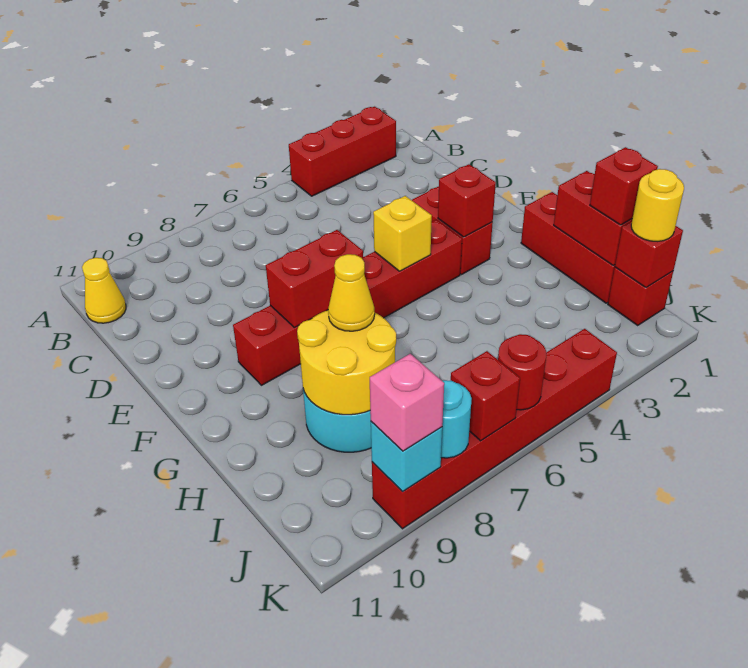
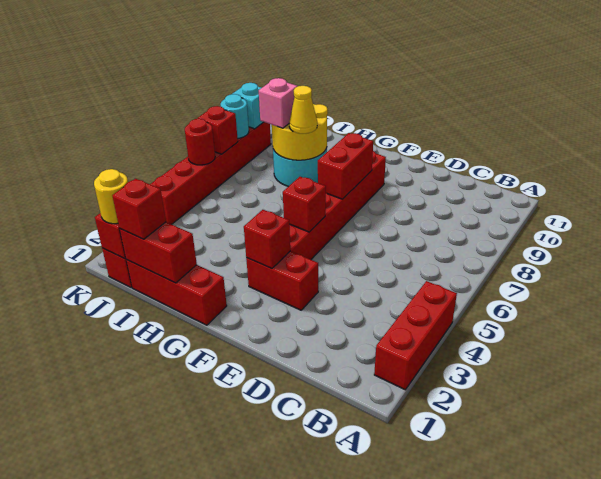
yellow 1x1 cone [82,258,126,323] -> none
yellow 1x1 brick [373,196,432,271] -> red 1x1 brick [283,177,326,232]
pink 1x1 brick [370,354,444,451] -> pink 1x1 brick moved to [259,78,298,128]

